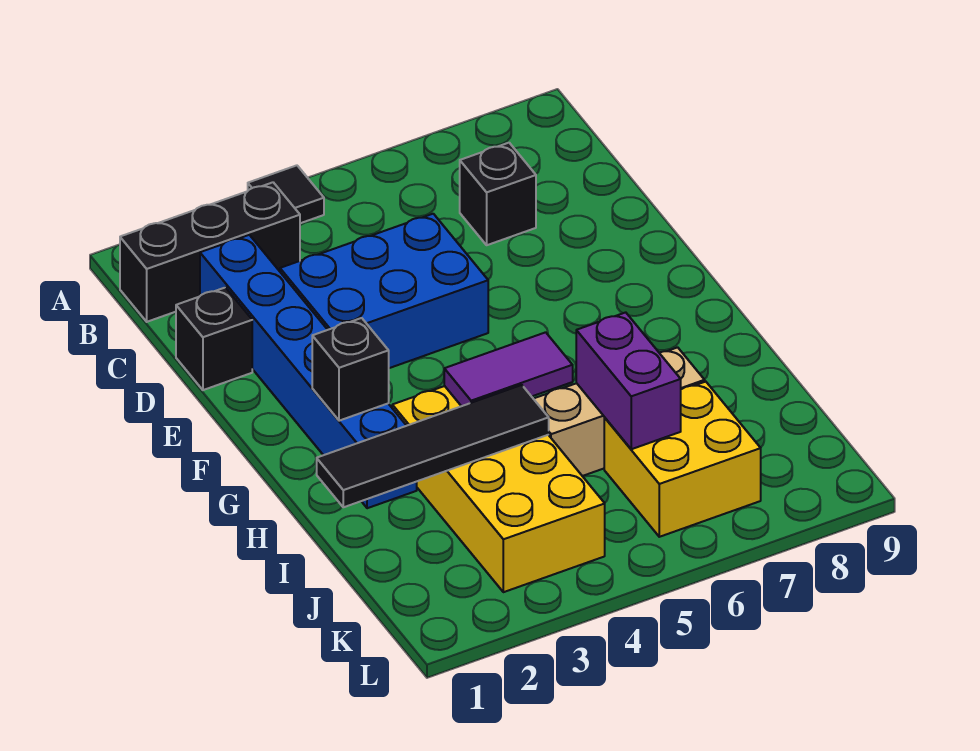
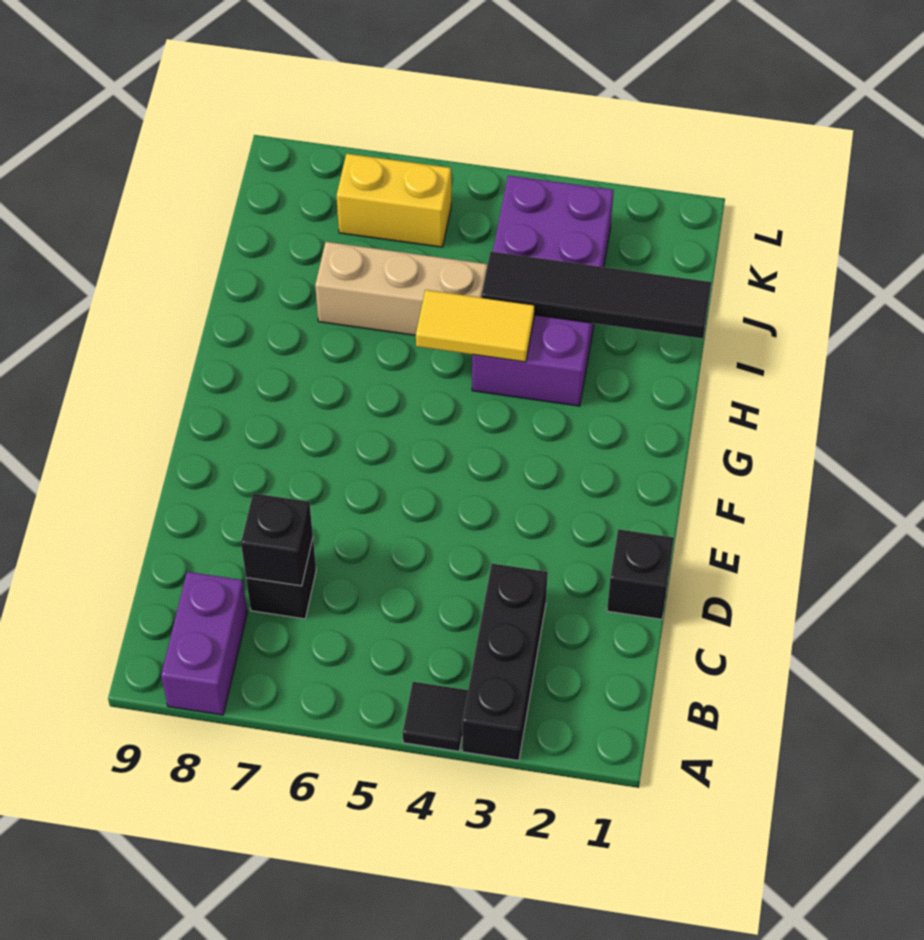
black 1x3 brick [120,182,300,322] -> black 1x3 brick turned to [462,564,548,761]
blue 1x6 brick [200,235,417,508] -> none
blue 2x3 brick [280,214,488,368] -> none
black 1x1 brick [312,318,389,421] -> black 1x1 brick moved to [241,493,313,586]
yellow 2x4 brick [392,386,605,592] -> purple 2x4 brick [472,176,614,406]
purple 1x2 tile [444,332,573,406] -> yellow 1x2 tile [416,290,535,362]
purple 1x2 brick [576,312,681,449] -> purple 1x2 brick moved to [161,572,247,715]
yellow 2x2 brick [604,382,761,537] -> yellow 1x2 brick [337,154,451,247]

